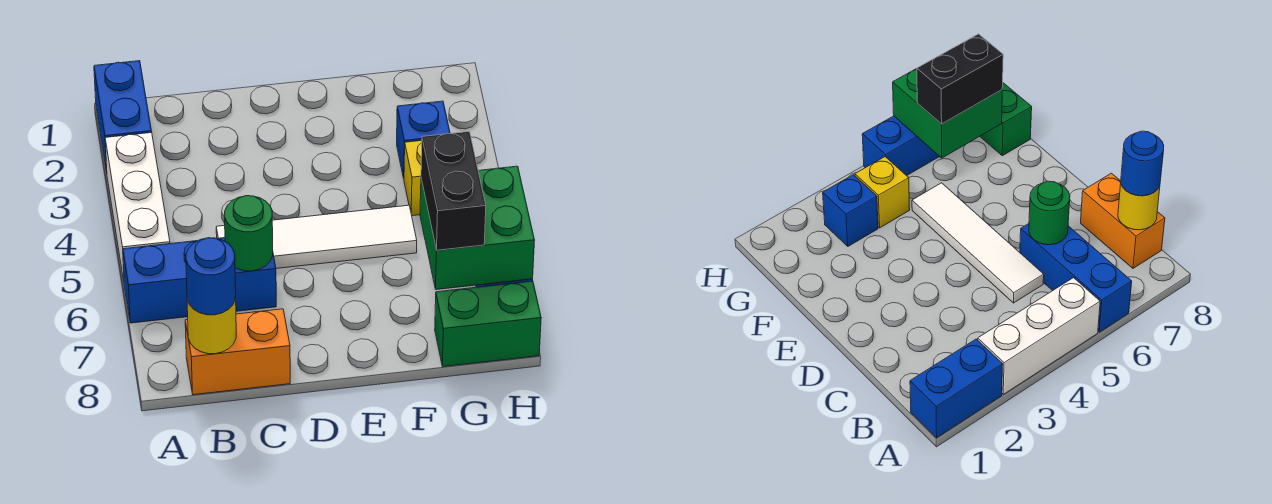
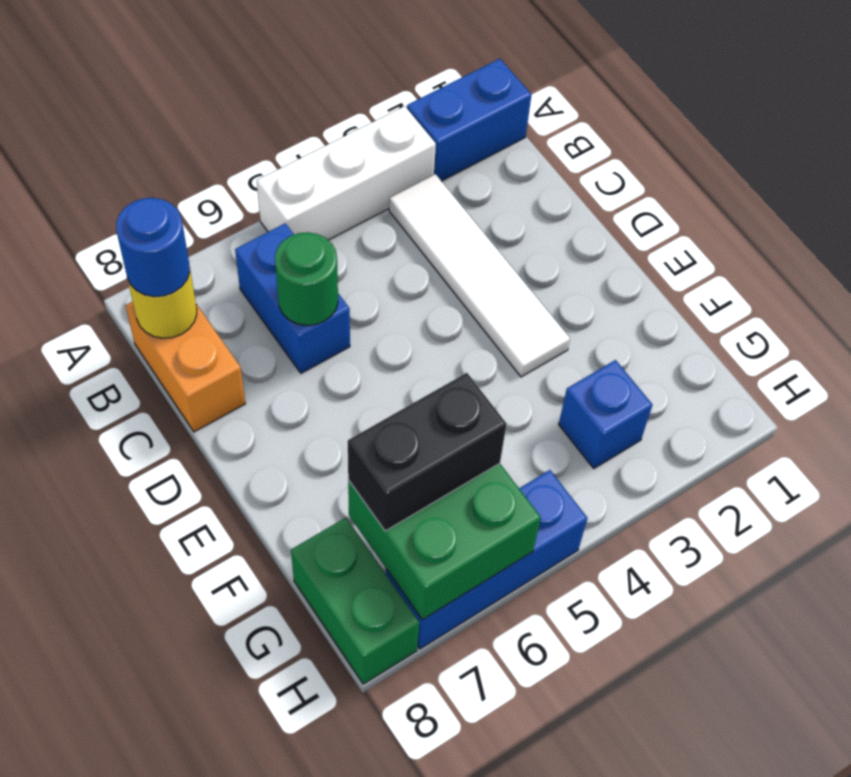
blue 1x3 brick [123,238,276,323] -> blue 1x2 brick [235,223,350,373]
white 1x4 tile [216,205,417,268] -> white 1x4 tile moved to [389,174,570,377]
yellow 1x1 brick [404,141,422,216] -> none

